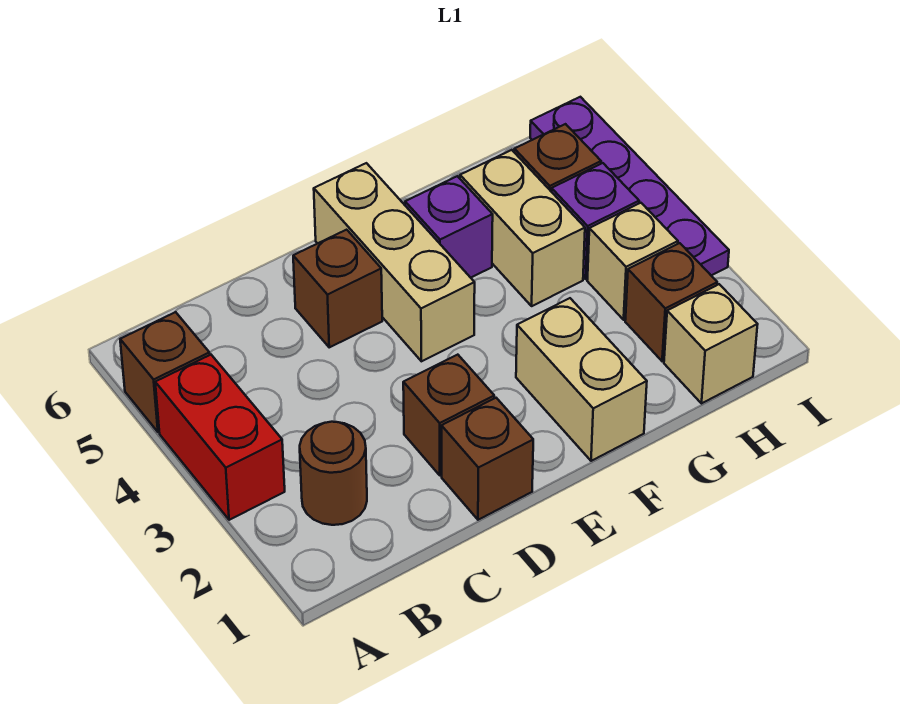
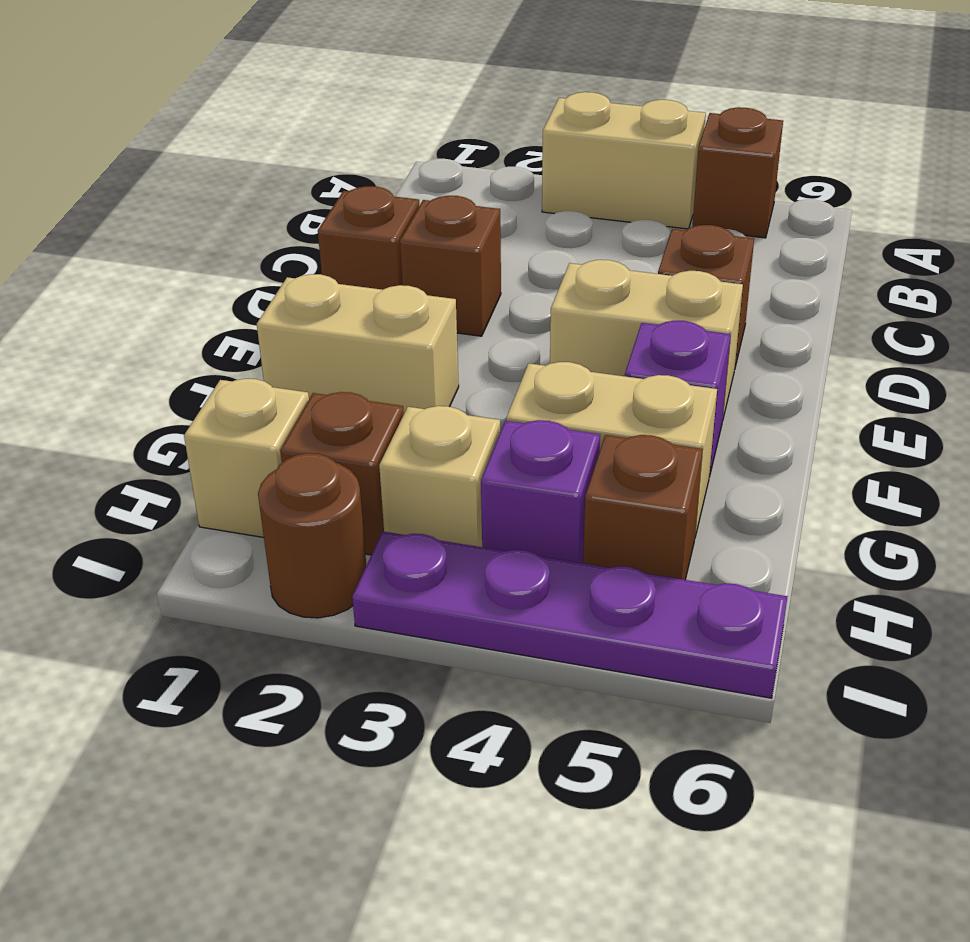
red 1x2 brick [155,355,285,520] -> tan 1x2 brick [542,92,706,229]
brown 1x1 round brick [300,422,367,525] -> brown 1x1 round brick moved to [258,453,366,618]
tan 1x3 brick [314,163,475,361] -> tan 1x2 brick [550,260,743,421]

